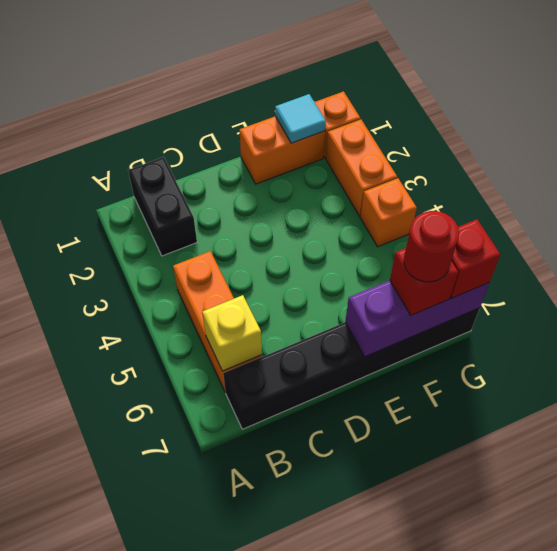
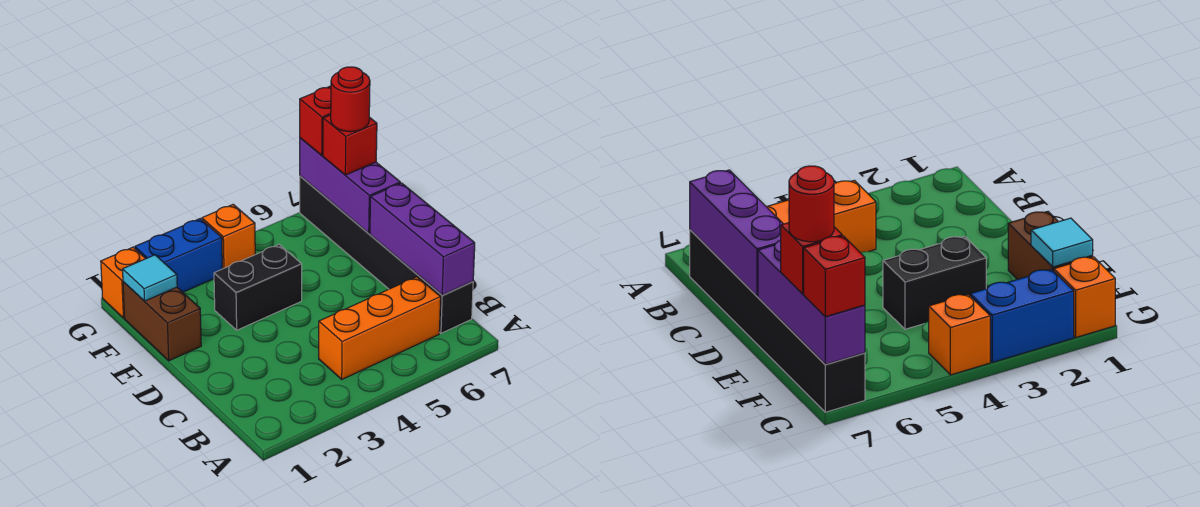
black 1x2 brick [128,157,197,256] -> black 1x2 brick moved to [214,245,302,330]
yellow 1x1 brick [202,295,262,371] -> none
none -> purple 1x3 brick [370,183,475,295]
orange 1x2 brick [239,116,325,184] -> brown 1x2 brick [123,282,201,361]
orange 1x2 brick [326,119,397,216] -> blue 1x2 brick [135,219,222,292]

